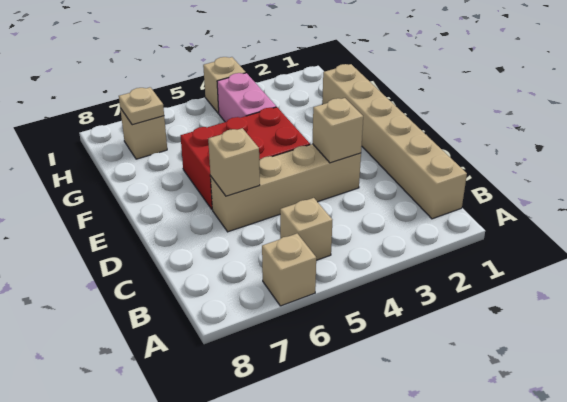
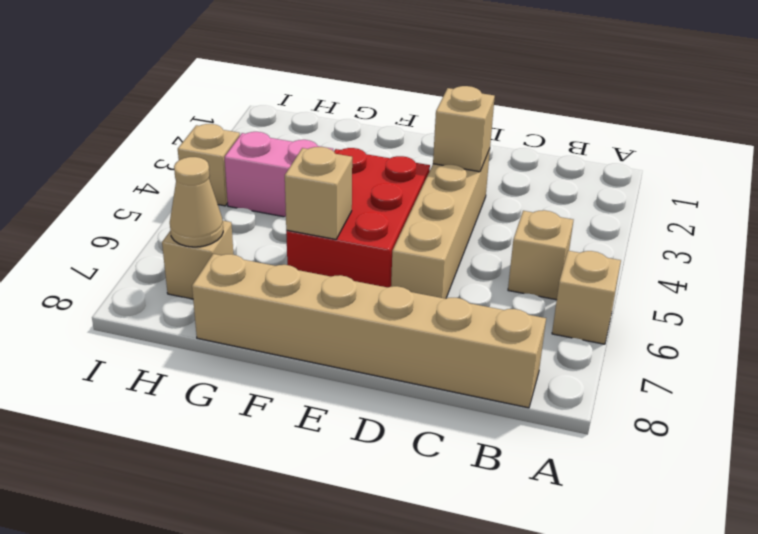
tan 1x6 brick [322,64,467,219] -> tan 1x6 brick moved to [192,254,546,408]
tan 1x1 brick [208,128,260,196] -> tan 1x1 brick moved to [285,147,352,239]
tan 1x1 plate [119,87,164,125] -> tan 1x1 cone [170,157,223,247]

